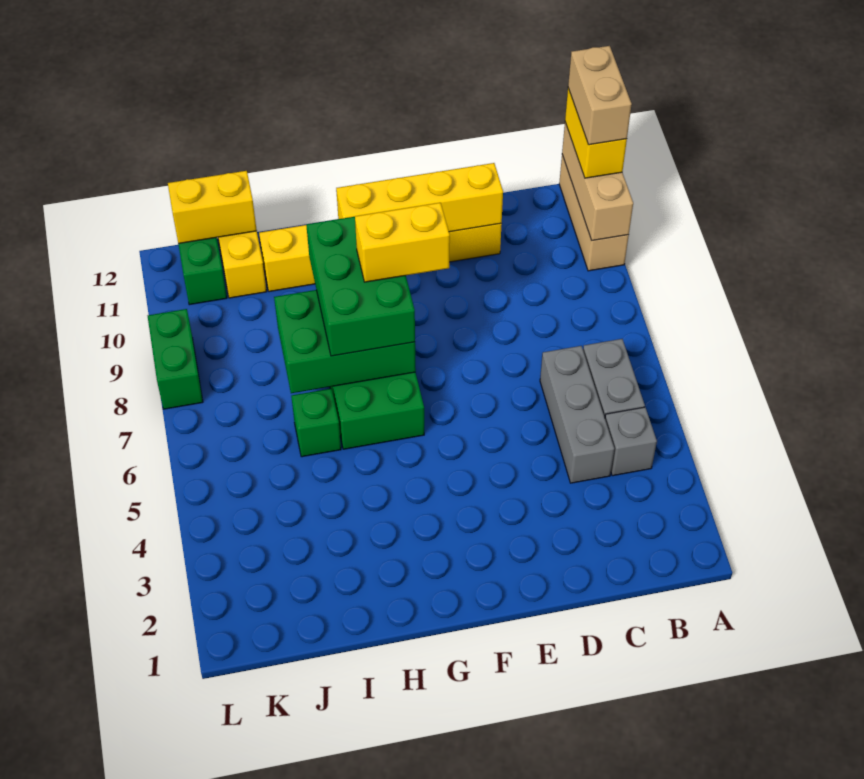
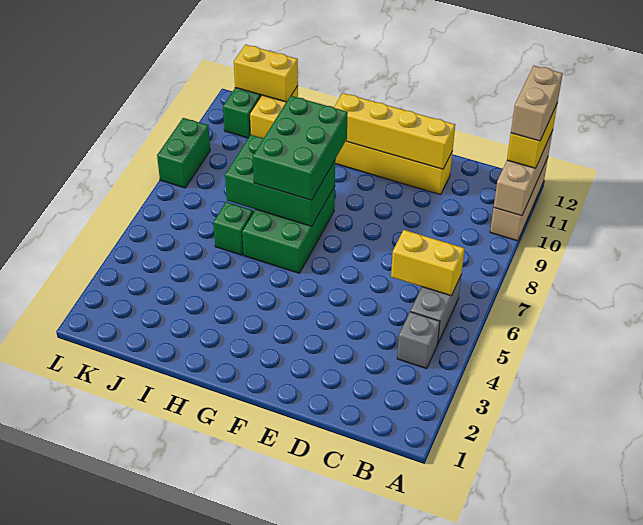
grey 1x3 brick [540,346,614,483] -> none
yellow 1x2 brick [355,203,450,282] -> yellow 1x2 brick moved to [391,230,465,296]

